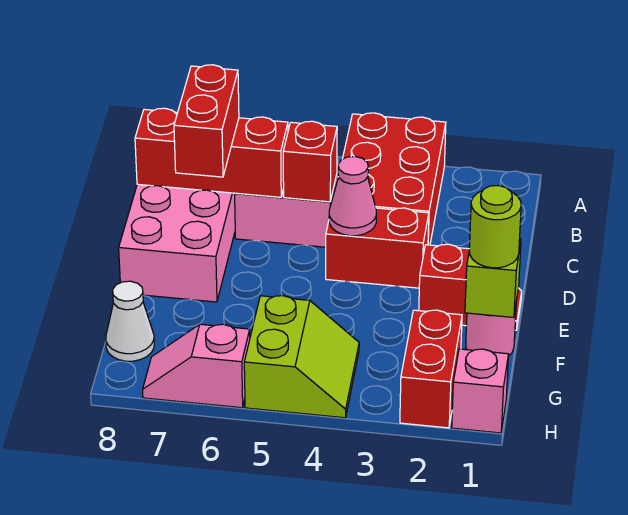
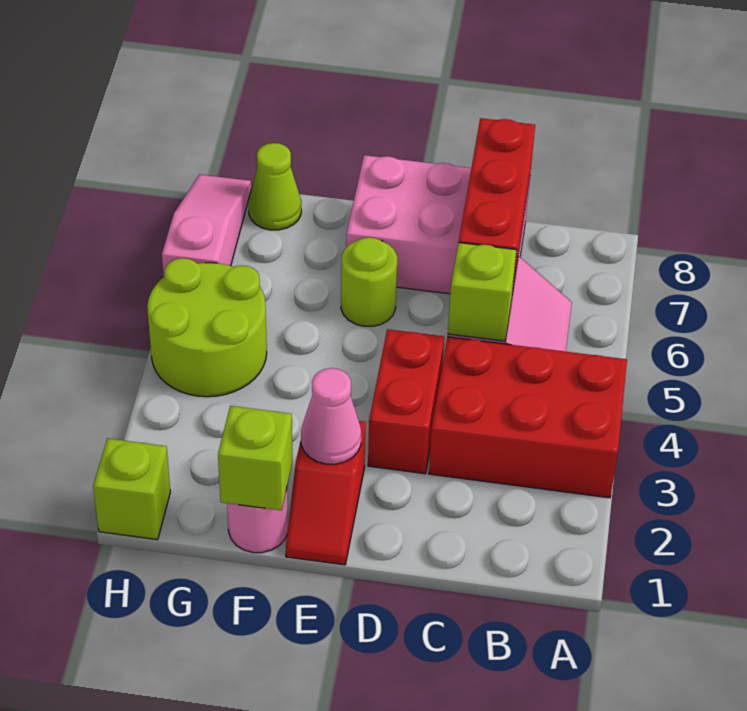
red 1x1 brick [283,121,337,202] -> lime 1x1 brick [448,243,517,341]
red 1x2 brick [174,65,239,177] -> none
pink 1x1 cone [329,156,376,236] -> pink 1x1 cone moved to [301,368,361,464]
lime 1x1 round brick [469,186,521,268] -> lime 1x1 round brick moved to [341,237,397,326]
red 1x2 brick [400,310,462,428] -> none
lime 2x2 slope [244,296,359,418] -> lime 2x2 round brick [147,258,267,397]
white 1x1 cone [106,281,154,361] -> lime 1x1 cone [249,143,301,230]
pink 1x1 brick [452,349,509,433] -> lime 1x1 brick [93,438,170,540]
pink 1x2 slope [143,324,250,408] -> pink 1x3 slope [162,174,252,277]

